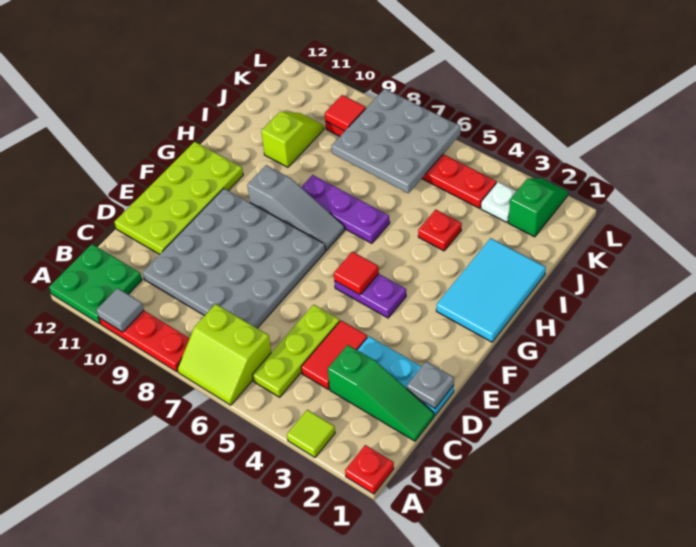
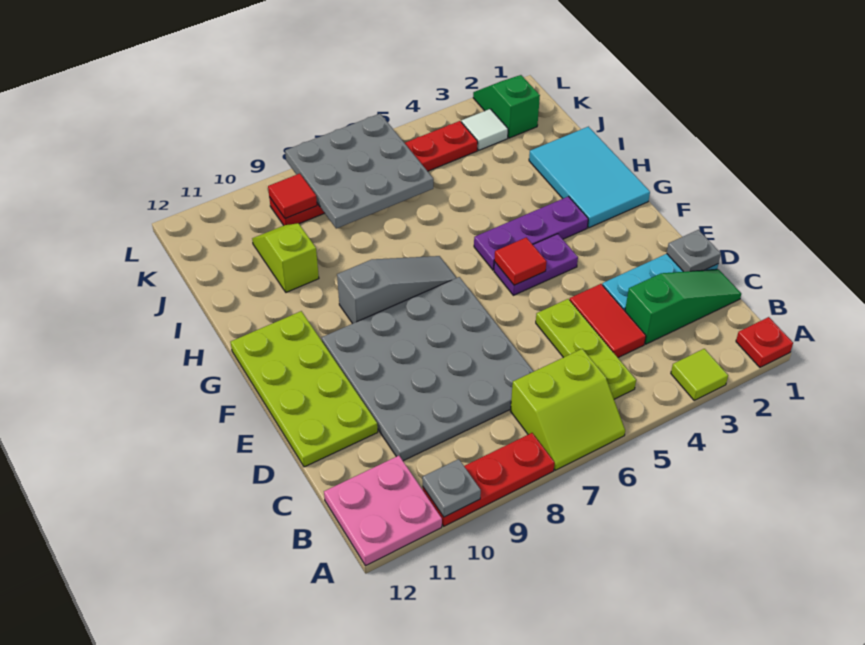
grey 1x1 tile [96,288,144,332] -> grey 1x1 plate [422,459,481,517]
green 2x2 plate [49,244,142,324] -> pink 2x2 plate [324,456,442,566]
purple 1x3 plate [301,175,390,243] -> purple 1x3 plate moved to [474,196,588,270]
red 1x1 plate [418,210,462,251] -> none
white 1x1 plate [481,182,517,222] -> white 1x1 tile [461,109,508,150]

